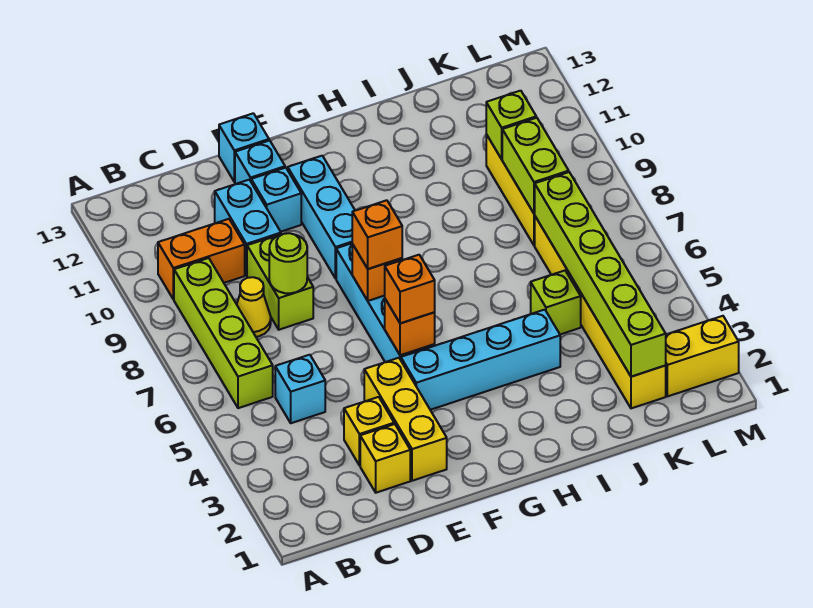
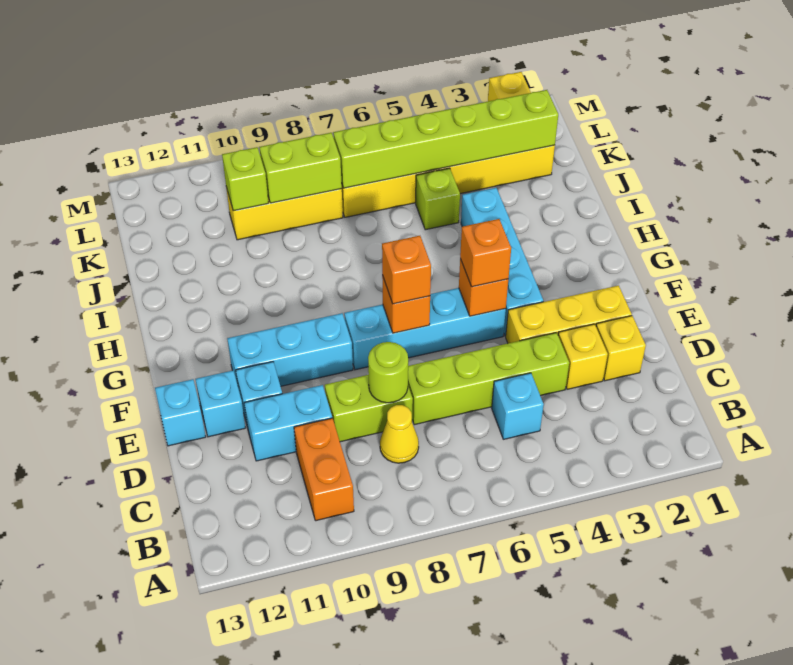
lime 1x4 brick [174,258,273,408] -> lime 1x4 brick moved to [408,333,569,425]

